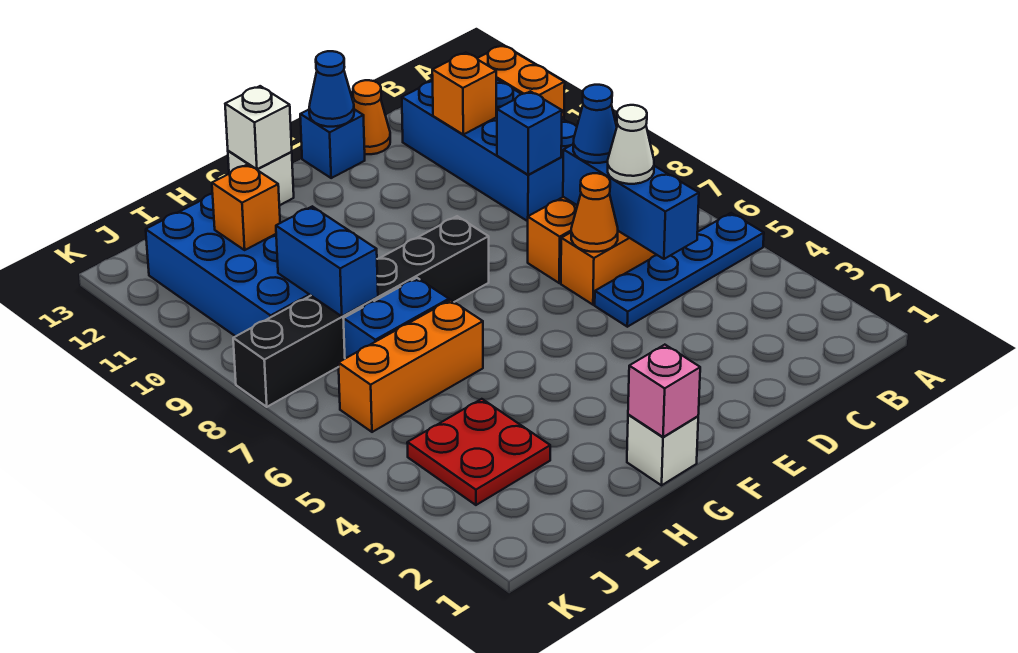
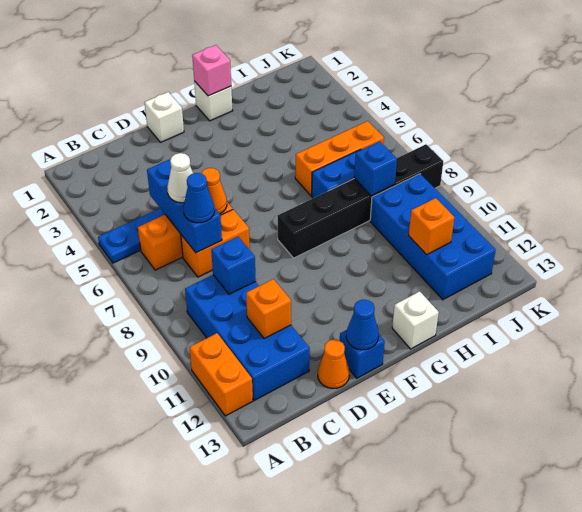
white 1x1 brick [225,86,292,169] -> white 1x1 brick moved to [145,92,184,142]
red 2x2 plate [407,399,550,505] -> none
blue 1x2 brick [276,206,378,316] -> blue 1x1 brick [354,141,397,196]

